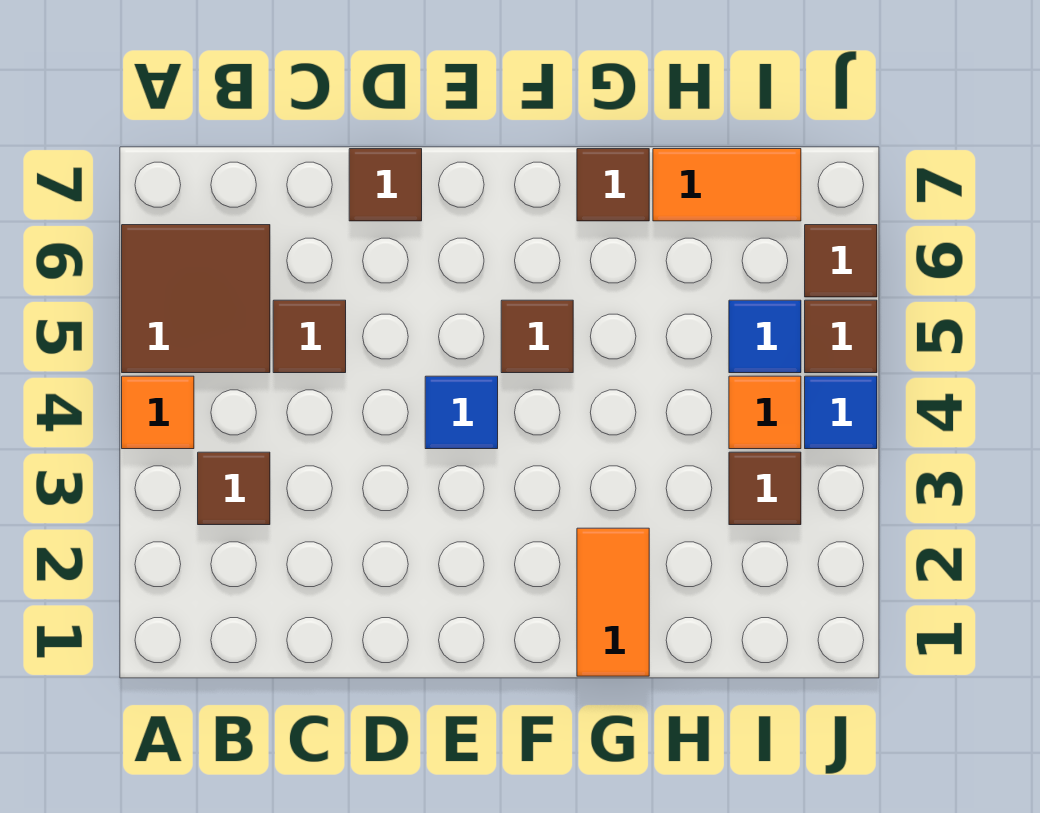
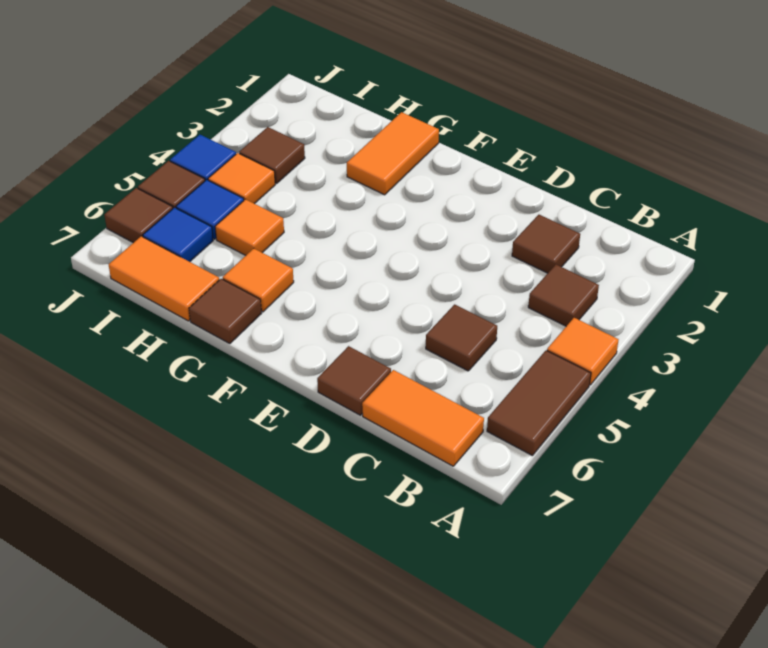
brown 2x2 tile [122,225,270,373] -> brown 1x2 tile [487,350,591,456]
none -> orange 1x2 tile [362,370,484,466]
blue 1x1 tile [425,376,498,449] -> blue 1x1 tile moved to [143,207,213,262]
brown 1x1 tile [501,300,573,373] -> brown 1x1 tile moved to [512,215,580,273]
none -> orange 1x1 tile [223,248,294,312]
none -> orange 1x1 tile [215,199,284,255]

